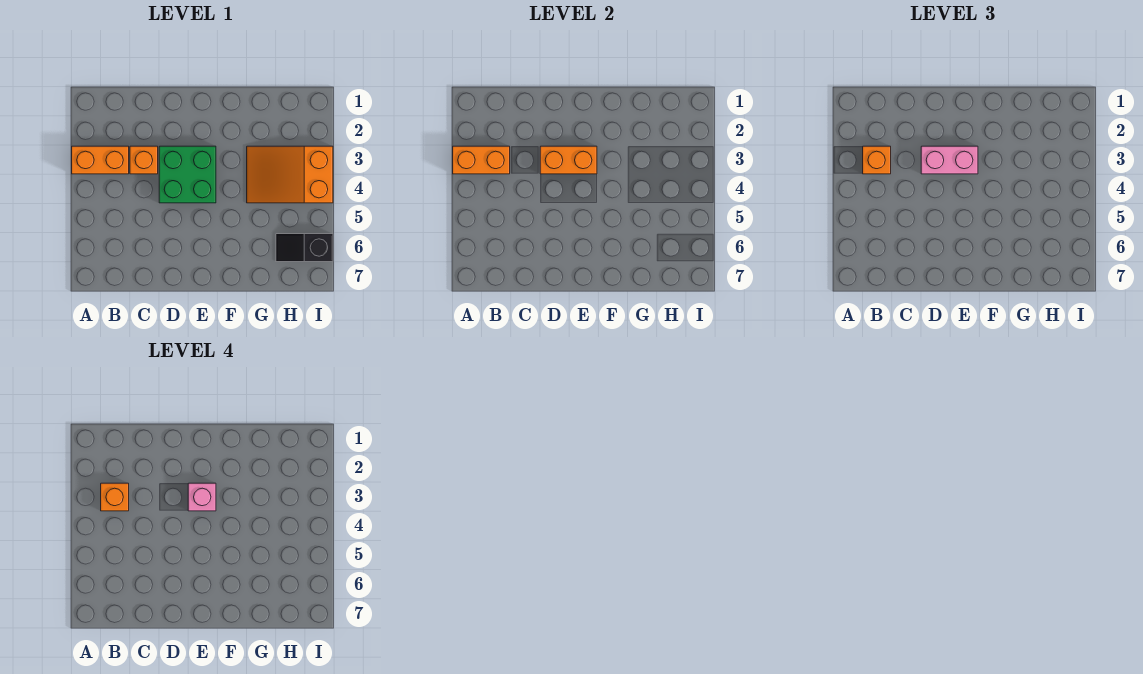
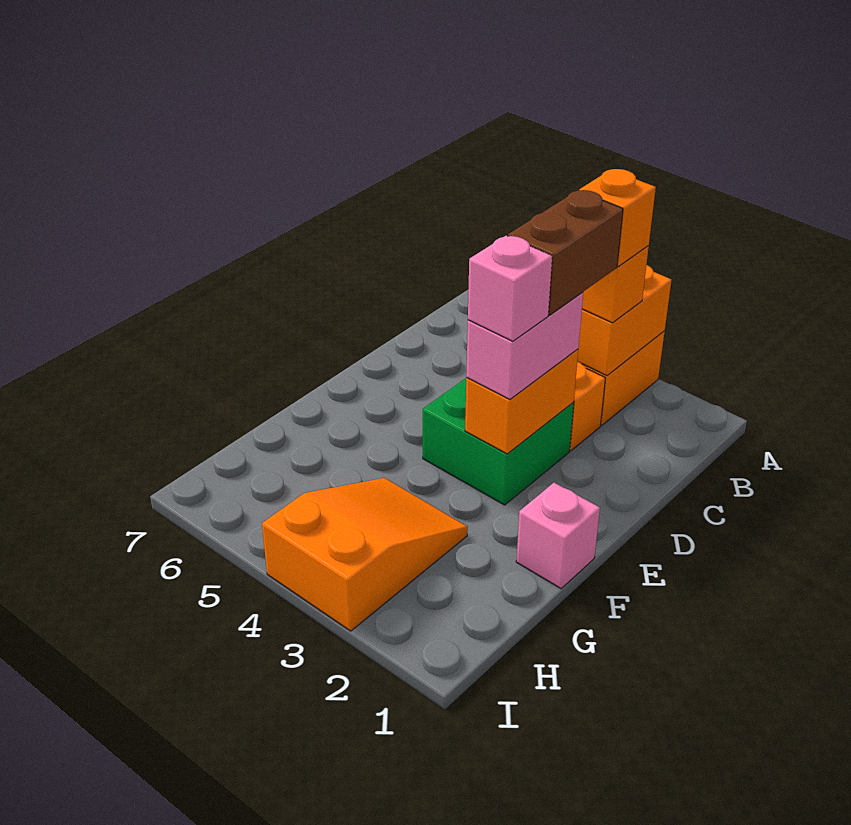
none -> brown 1x2 brick [508,190,623,315]
none -> pink 1x1 brick [516,483,600,589]
black 1x2 slope [276,234,333,262] -> none

